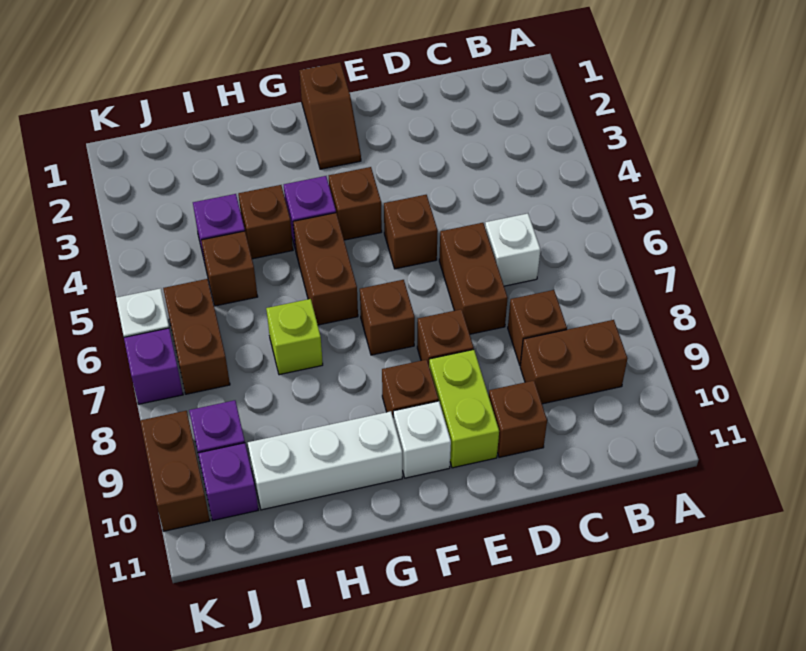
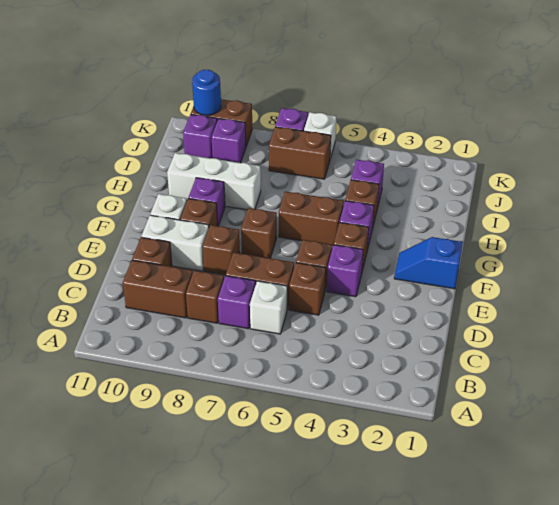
brown 1x2 brick [520,320,627,404] -> brown 1x2 brick turned to [123,260,193,318]
none -> purple 1x1 brick [218,276,256,329]
none -> purple 1x1 brick [327,245,363,297]
lime 1x2 brick [429,350,499,468] -> white 1x2 brick [141,215,209,271]
brown 1x2 slope [299,62,361,169] -> blue 1x2 slope [394,237,463,289]
none -> purple 1x1 brick [188,178,225,226]
white 1x3 brick [248,411,402,510] -> white 1x3 brick turned to [167,153,261,210]
lime 1x1 brick [266,299,323,375] -> none
brown 1x1 brick [201,231,258,306] -> brown 1x1 brick moved to [289,263,326,315]
none -> blue 1x1 round brick [192,70,221,115]

